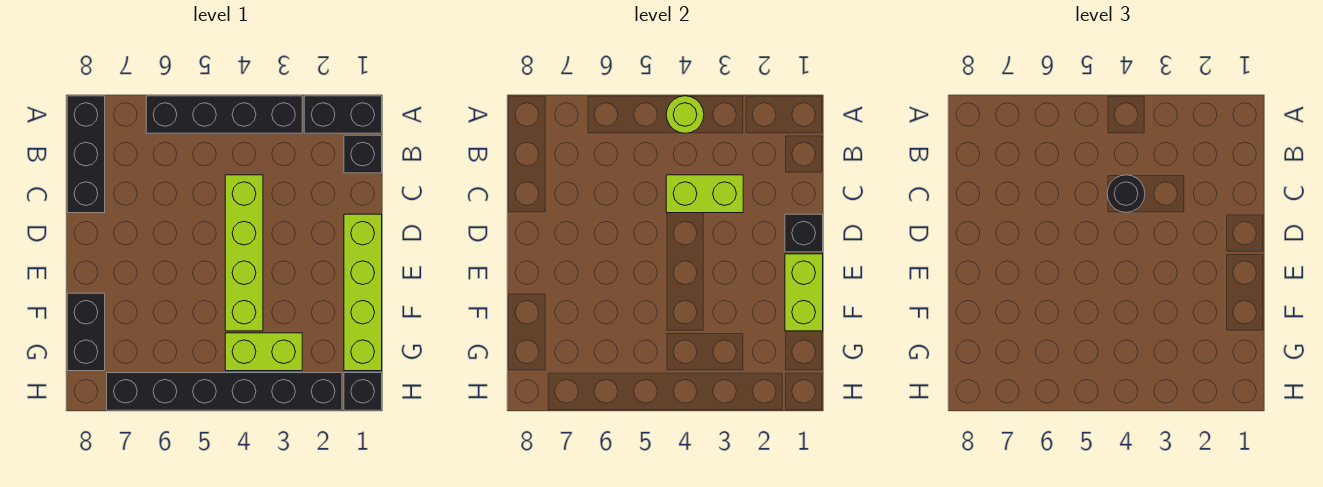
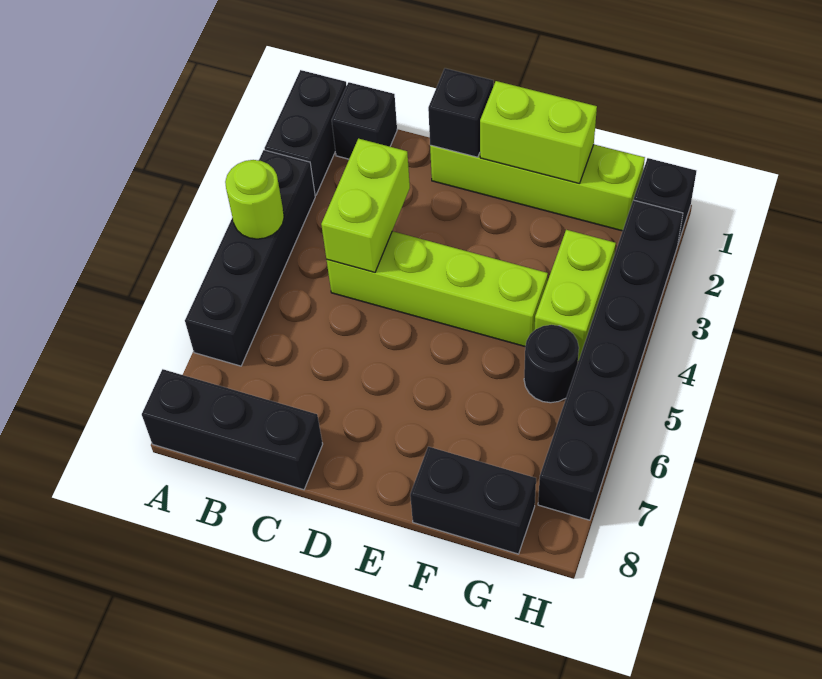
black 1x1 round brick [1107,175,1145,212] -> black 1x1 round brick moved to [524,325,579,403]

